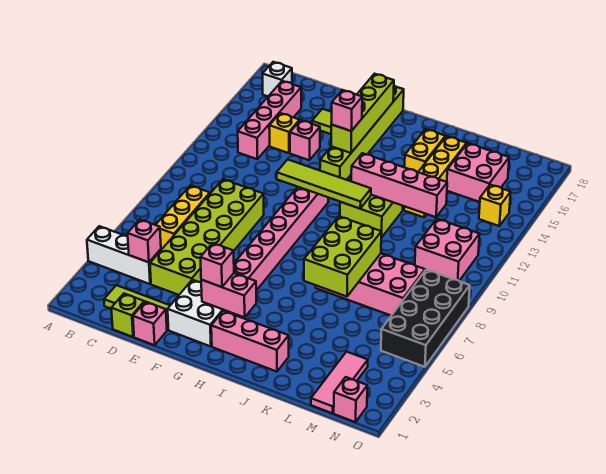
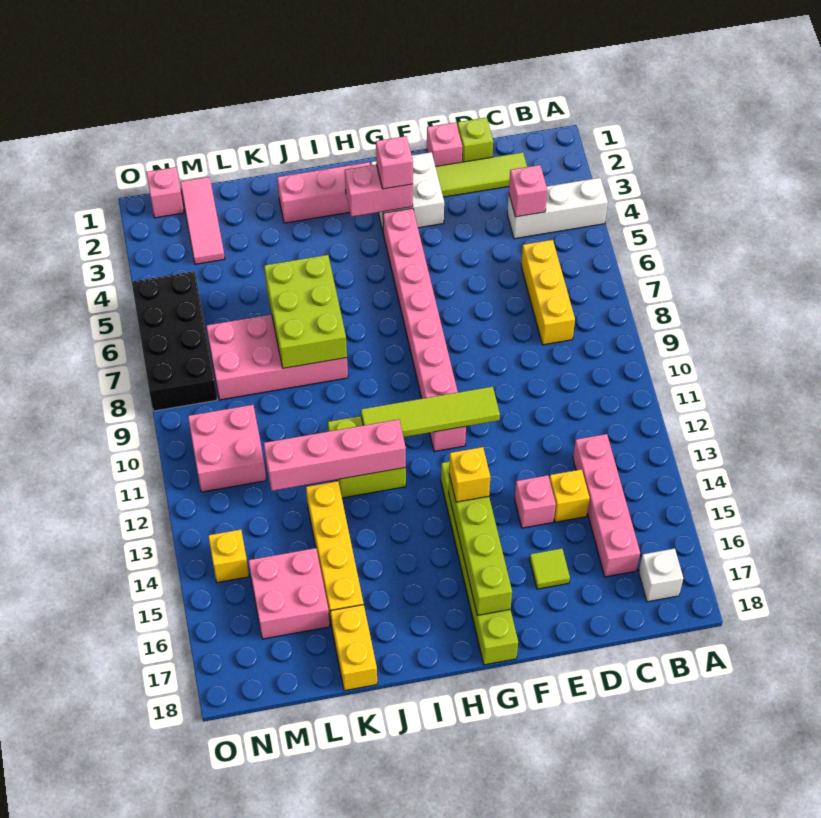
lime 2x6 brick [150,179,264,295] -> none
pink 1x1 brick [331,90,362,131] -> yellow 1x1 brick [449,447,490,502]
yellow 1x2 brick [405,129,445,172] -> yellow 1x2 brick moved to [330,605,377,691]

